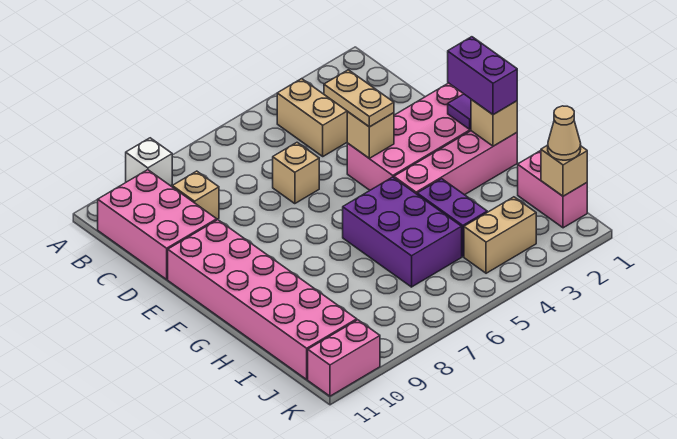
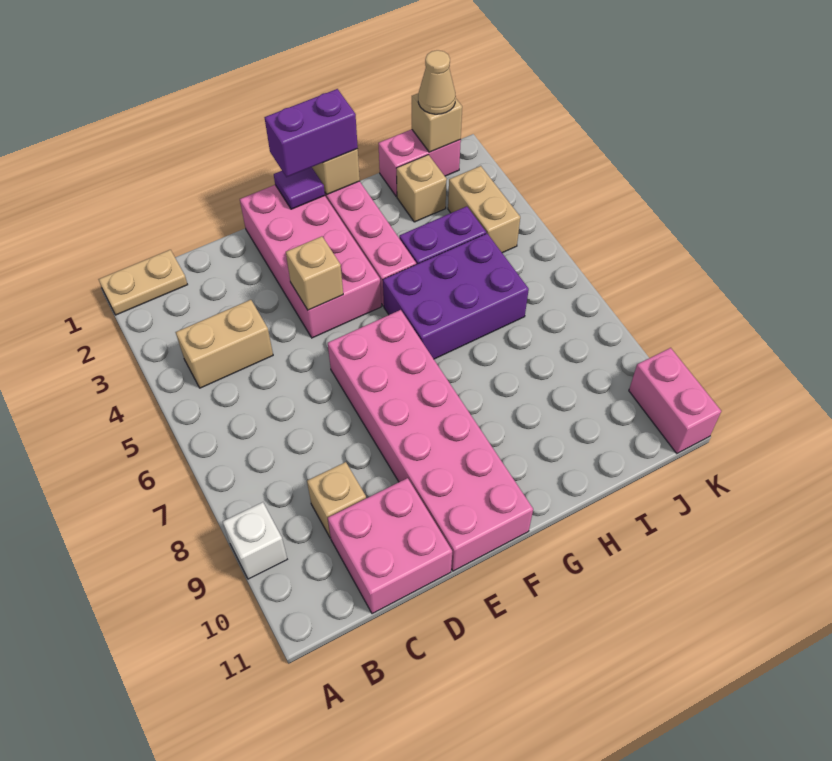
pink 2x3 brick [98,170,217,279] -> pink 2x2 brick [328,478,452,614]
tan 1x2 plate [324,70,394,127] -> tan 1x2 plate moved to [98,250,188,315]
tan 1x1 brick [273,143,319,204] -> tan 1x1 brick moved to [397,155,447,222]
pink 2x6 brick [168,220,357,379] -> pink 2x6 brick turned to [328,310,533,571]

